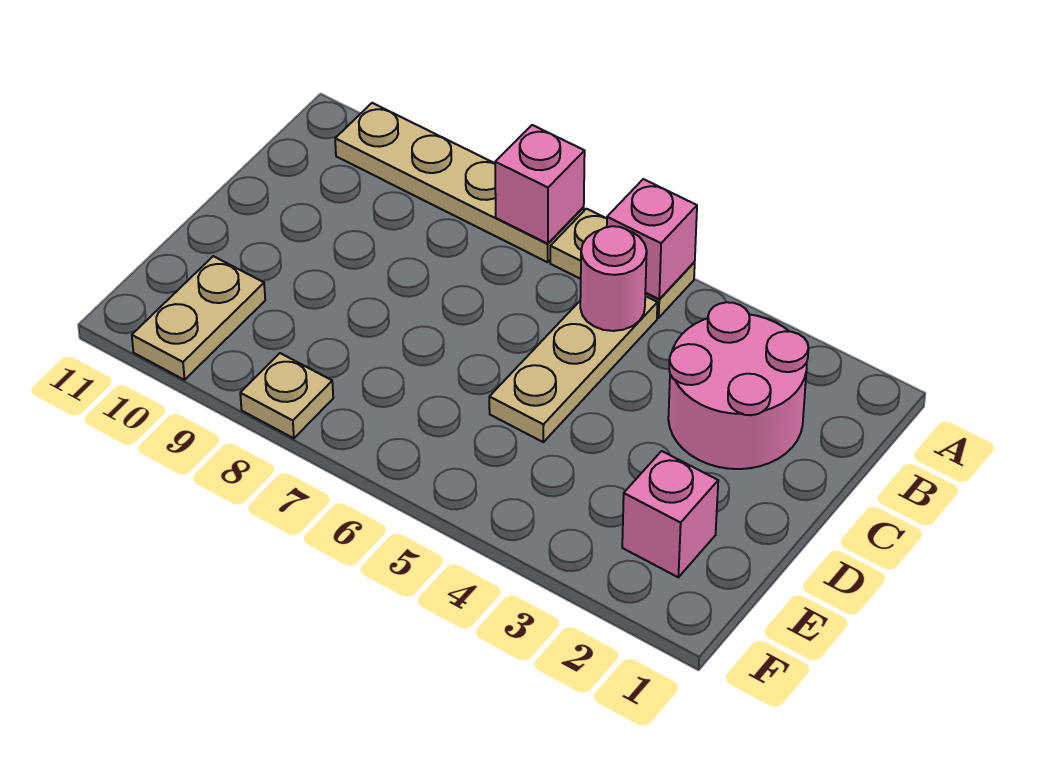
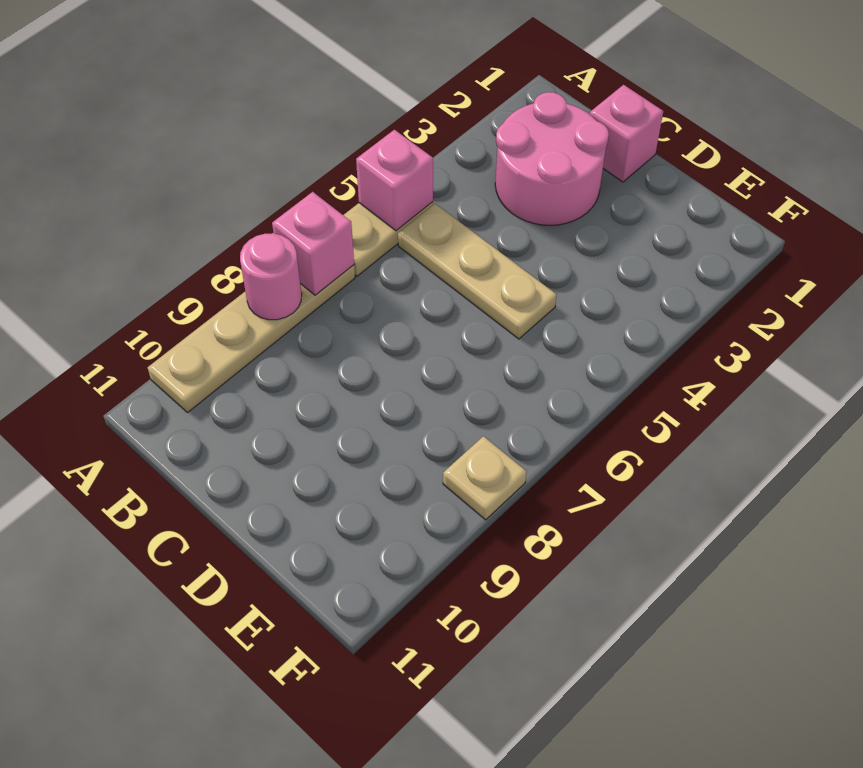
pink 1x1 round brick [580,226,647,331] -> pink 1x1 round brick moved to [240,233,302,320]
pink 1x1 brick [622,451,718,577] -> pink 1x1 brick moved to [590,85,663,182]
tan 1x2 plate [132,256,265,380] -> none

